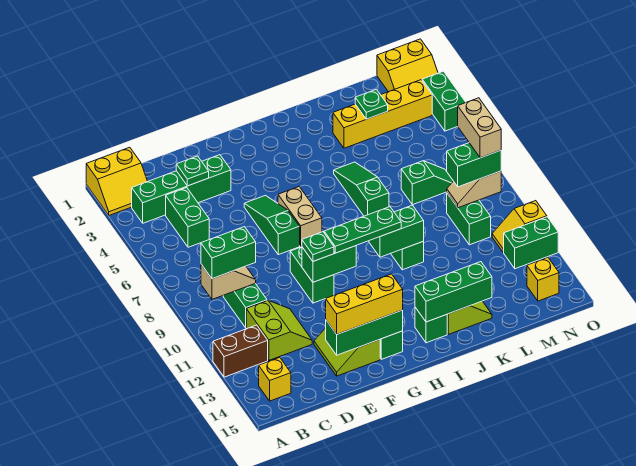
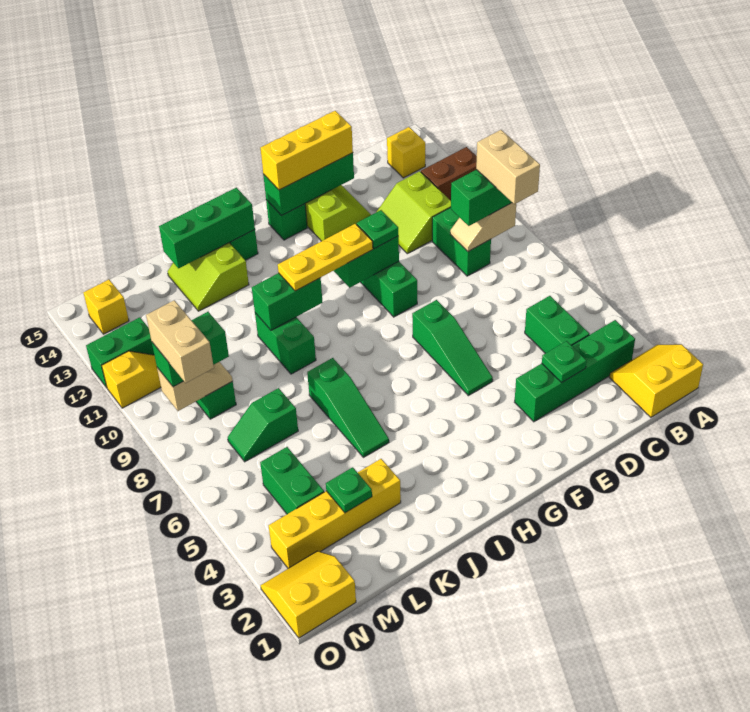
tan 1x2 brick [278,187,322,246] -> tan 1x2 brick moved to [476,130,540,204]
green 1x3 plate [324,207,401,253] -> yellow 1x3 plate [278,224,373,291]
green 1x2 brick [422,71,466,131] -> green 1x2 brick moved to [260,447,324,514]

